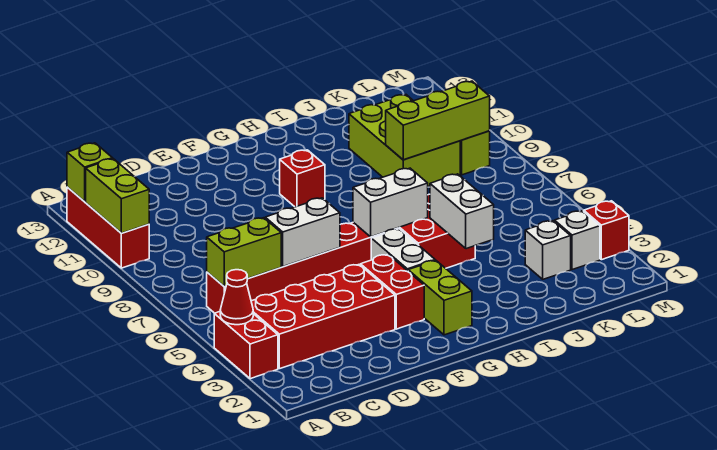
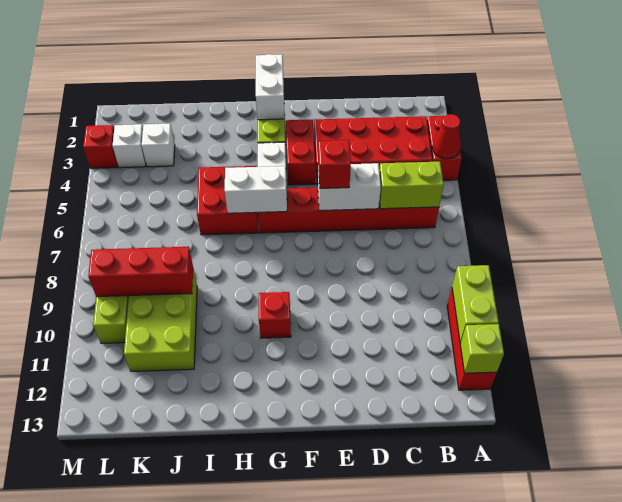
none -> red 1x1 brick [318,140,351,188]
white 1x2 brick [430,174,494,249] -> white 1x2 brick moved to [256,54,285,120]
lime 1x3 brick [386,81,490,160] -> red 1x3 brick [88,247,193,297]

